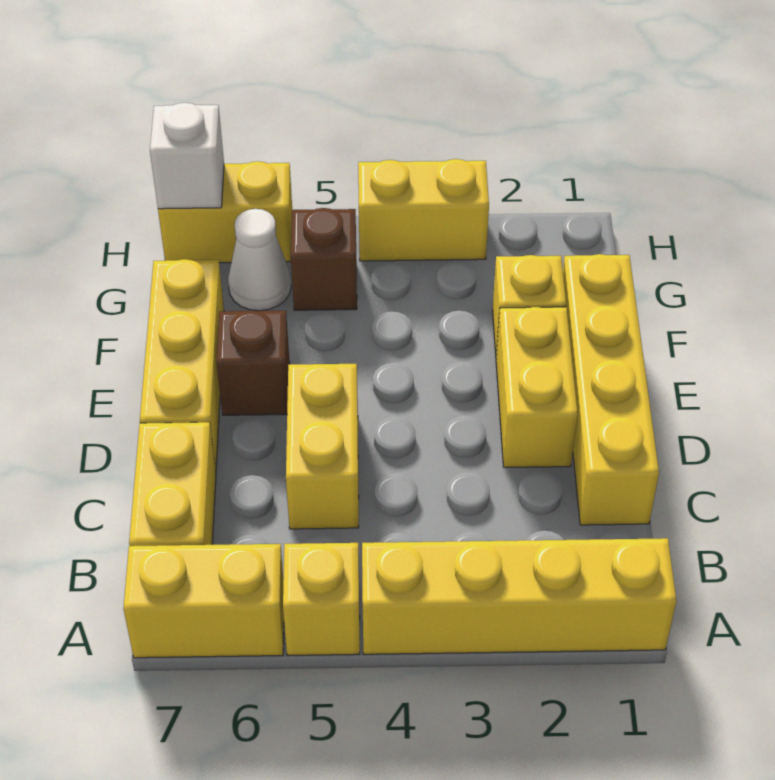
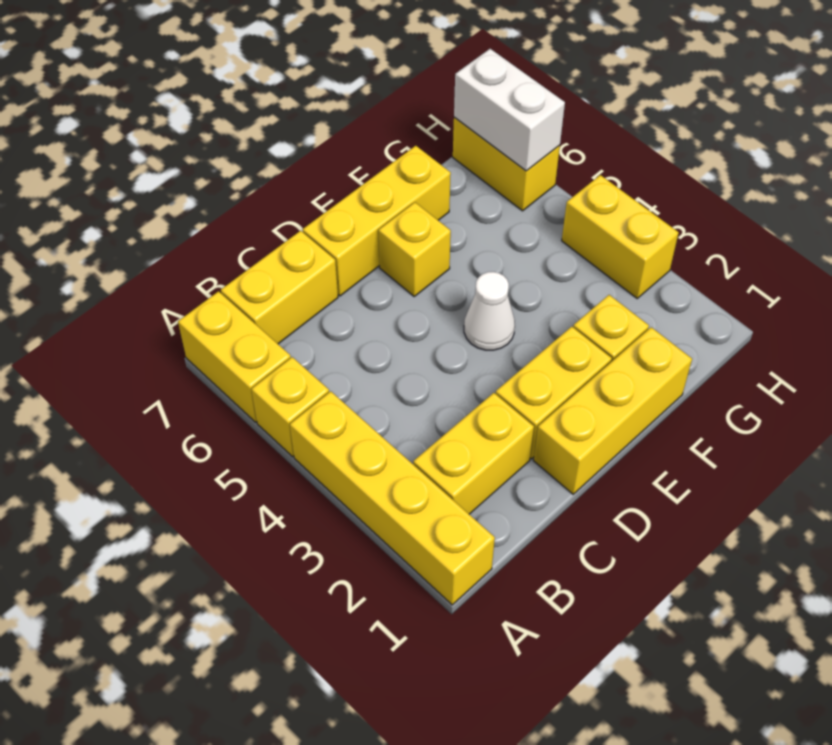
yellow 1x4 brick [563,254,659,525] -> yellow 1x3 brick [533,327,692,494]
yellow 1x2 brick [286,364,359,529] -> yellow 1x2 brick moved to [413,393,534,514]
brown 1x1 brick [217,310,290,415] -> yellow 1x1 brick [378,202,451,296]
brown 1x1 brick [291,208,357,310] -> none
white 1x1 cone [228,209,291,311] -> white 1x1 cone moved to [464,272,515,350]
white 1x1 brick [150,103,224,209] -> white 1x2 brick [454,49,565,171]

